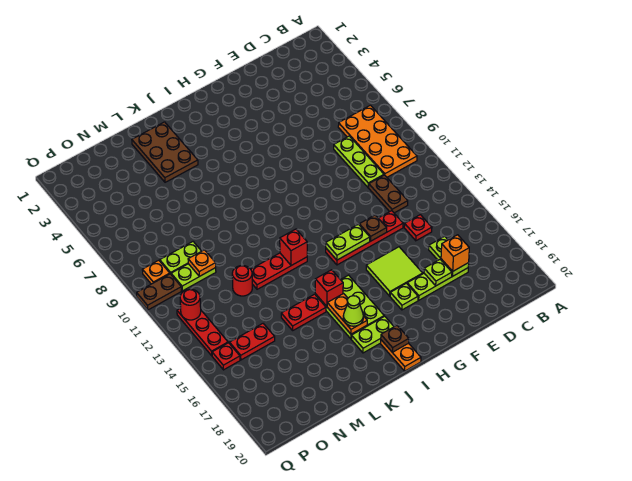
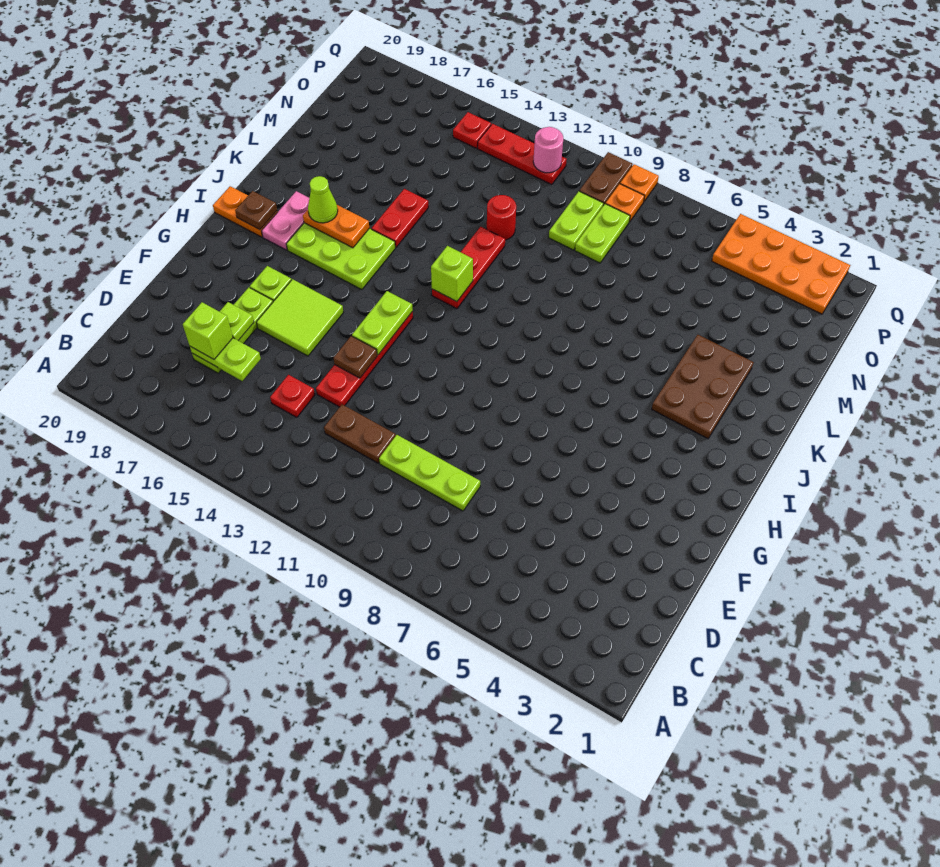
orange 2x4 plate [338,105,417,177] -> orange 2x4 plate moved to [712,214,850,314]
orange 1x1 brick [441,235,469,271] -> lime 1x1 brick [183,302,233,359]
lime 1x2 plate [351,316,394,353] -> pink 1x2 plate [262,191,309,250]
red 1x1 brick [280,229,307,265] -> lime 1x1 brick [431,246,473,302]
red 1x1 brick [315,270,343,306] -> none
brown 2x3 plate [132,122,198,182] -> brown 2x3 plate turned to [652,335,754,439]
orange 1x1 plate [188,250,216,276] -> orange 1x1 plate moved to [620,164,659,201]
red 1x2 plate [229,324,275,360] -> none
red 1x1 round brick [180,289,201,320] -> pink 1x1 round brick [533,127,563,173]

